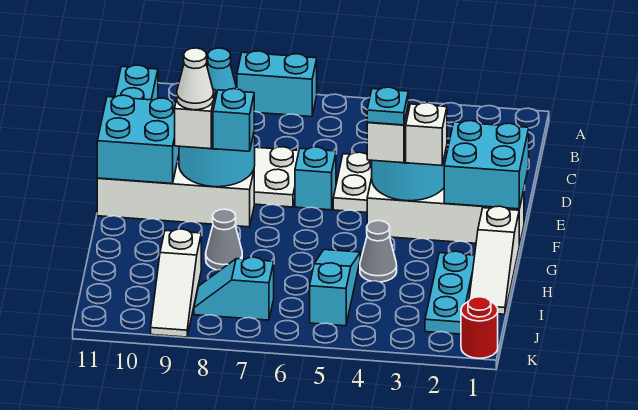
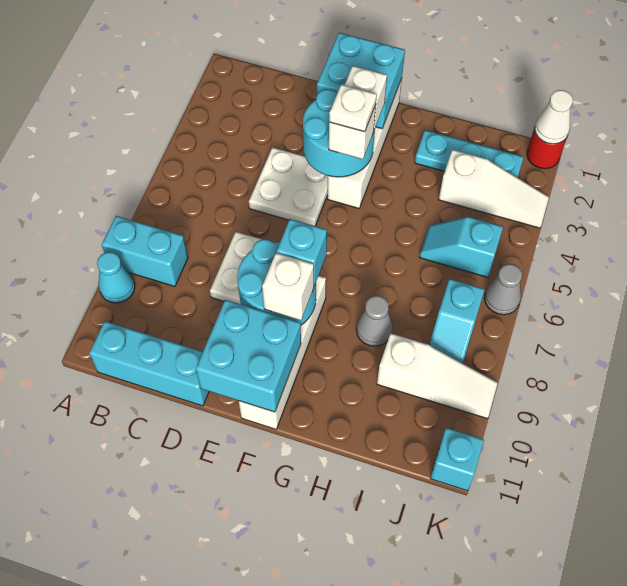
cyan 1x2 brick [237,51,317,117] -> cyan 1x2 brick turned to [102,216,188,286]
cyan 1x1 brick [295,147,336,210] -> cyan 1x1 brick moved to [430,428,484,491]
cyan 1x1 plate [367,87,408,125] -> white 1x1 plate [329,84,377,132]
white 1x1 cone [177,48,214,110] -> white 1x1 cone moved to [535,90,573,144]
white 1x3 slope [469,206,519,314] -> white 1x3 slope moved to [439,150,549,228]
grey 1x1 cone [360,221,397,282] -> grey 1x1 cone moved to [485,264,522,315]
cyan 1x3 slope [310,250,360,326] -> cyan 1x2 slope [419,217,503,277]

